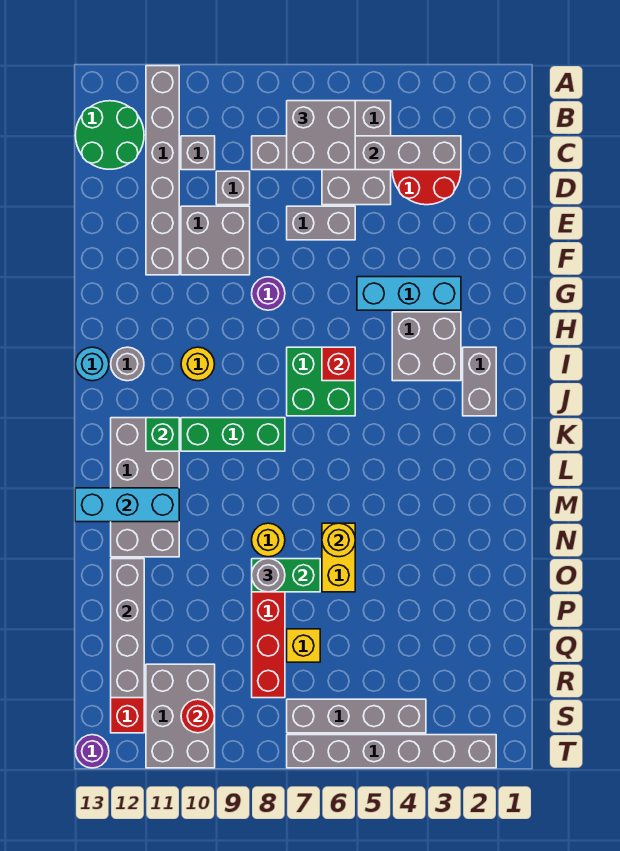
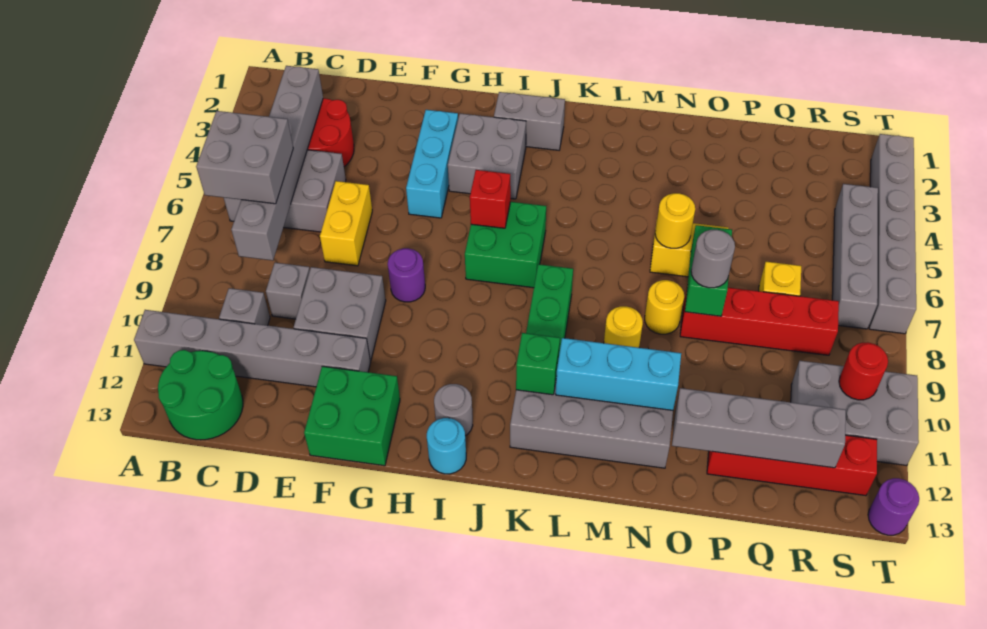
grey 1x2 brick [287,206,355,240] -> yellow 1x2 brick [320,181,372,266]
none -> green 2x2 brick [304,366,400,466]
yellow 1x1 round brick [181,347,215,381] -> yellow 1x1 round brick moved to [604,306,643,348]
cyan 1x3 brick [75,488,179,522] -> cyan 1x3 brick turned to [556,338,681,410]

